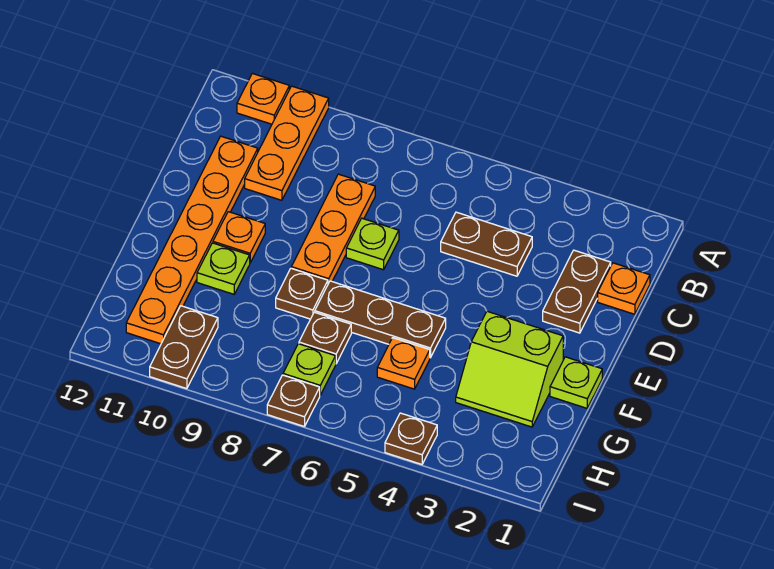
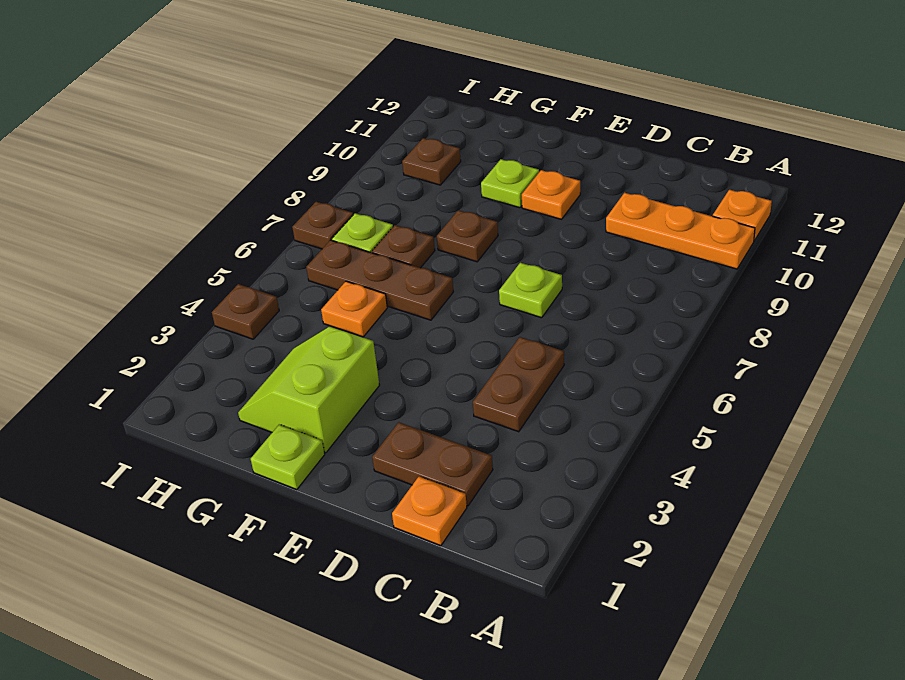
orange 1x3 plate [291,174,375,284] -> none
orange 1x6 plate [126,136,258,344] -> none
brown 1x3 plate [315,281,446,358] -> brown 1x3 plate turned to [306,240,454,320]
brown 1x2 plate [150,306,218,389] -> brown 1x1 plate [402,138,461,185]

